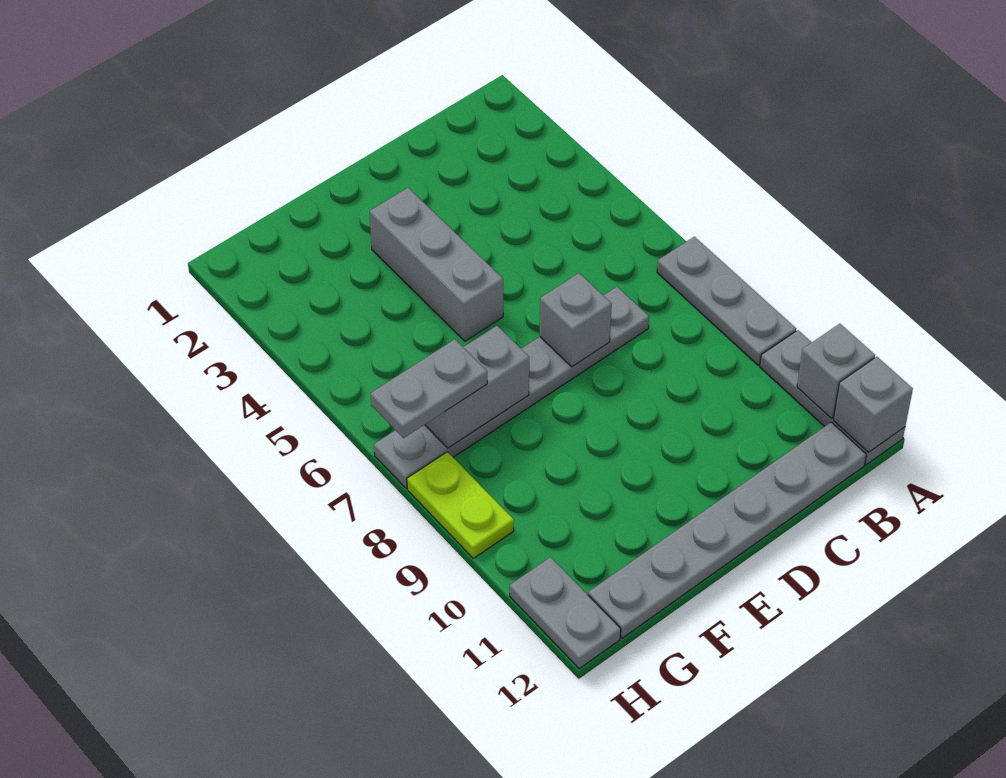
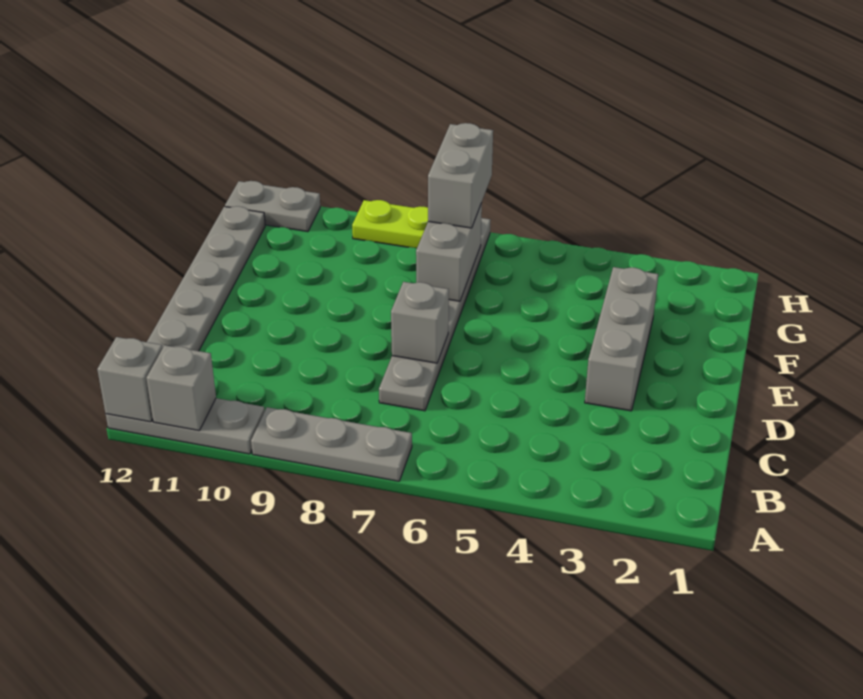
grey 1x3 brick [370,188,503,341] -> grey 1x3 brick turned to [585,267,658,411]
grey 1x2 plate [371,339,487,438] -> grey 1x2 brick [428,123,493,228]

